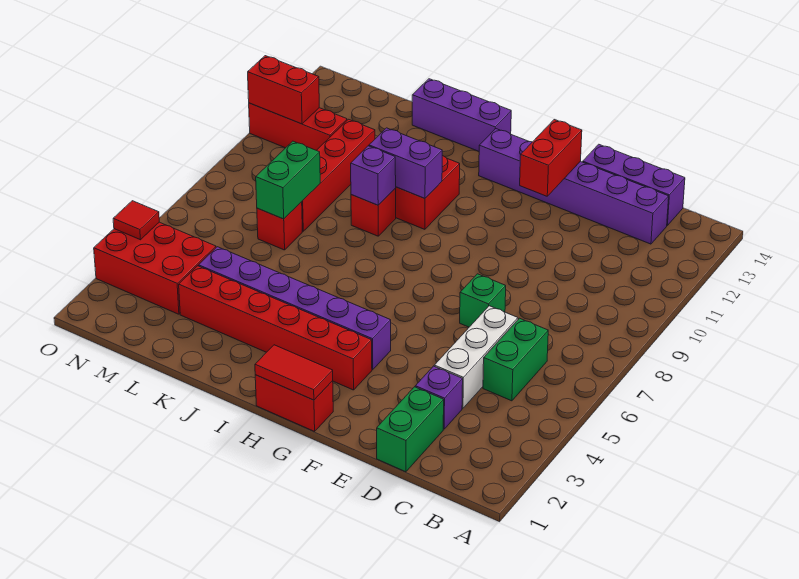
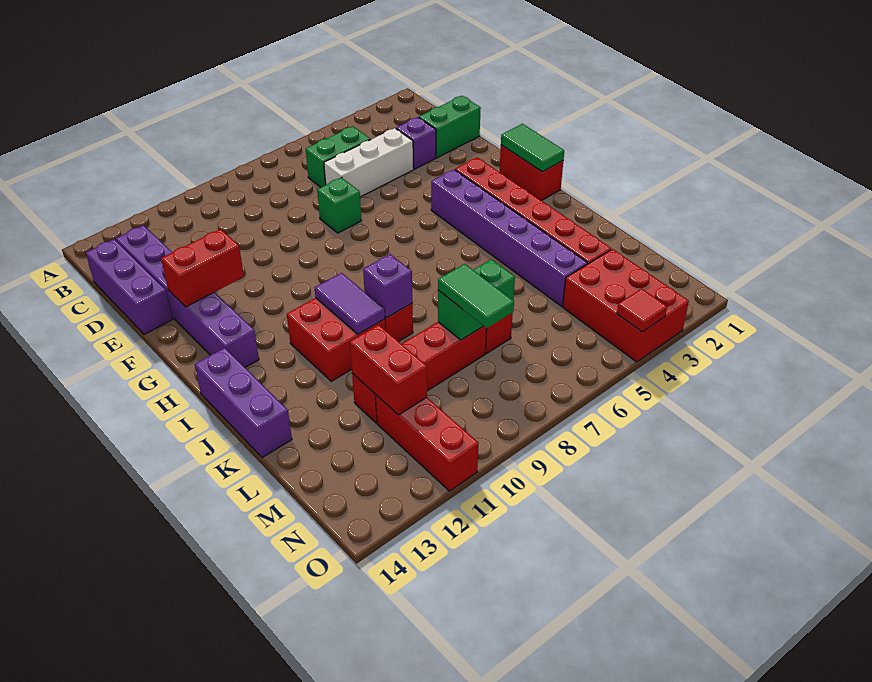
red 1x2 tile [255,345,333,400] -> green 1x2 tile [501,124,564,172]
purple 1x2 brick [369,128,442,198] -> purple 1x2 tile [315,273,385,334]
none -> green 1x2 tile [438,264,514,328]
red 1x2 brick [248,56,319,124] -> red 1x2 brick moved to [350,325,427,415]

